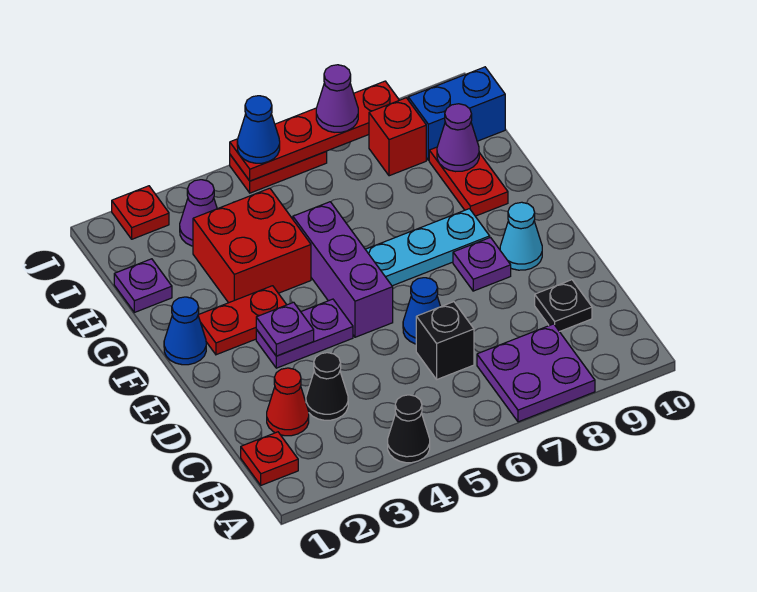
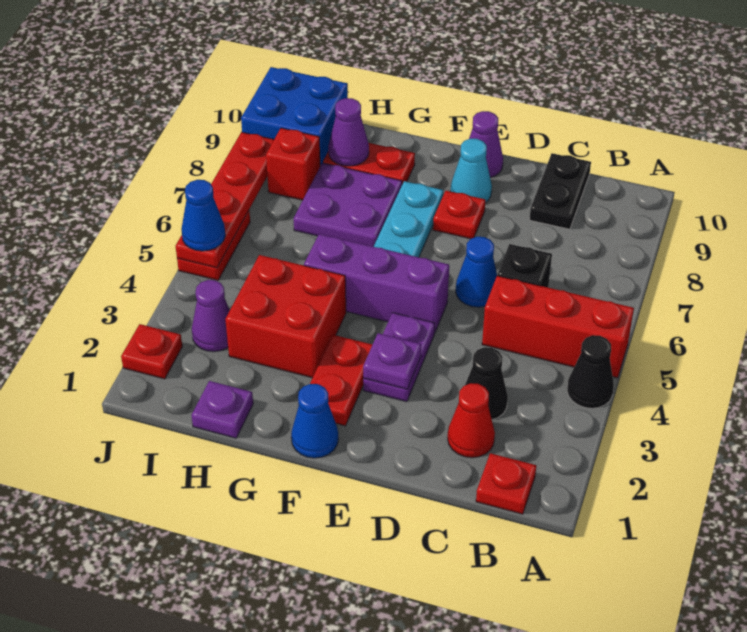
none -> red 1x3 brick [482,276,634,378]
purple 2x2 plate [477,324,595,422] -> purple 2x2 plate moved to [293,163,402,247]
black 1x1 plate [535,280,592,332] -> black 1x2 plate [529,153,591,229]
purple 1x1 plate [453,238,511,291] -> red 1x1 plate [433,191,485,239]
blue 1x2 brick [408,67,505,160] -> blue 2x2 brick [241,67,348,166]
purple 1x1 cone [316,65,358,132] -> purple 1x1 cone moved to [469,111,503,178]

